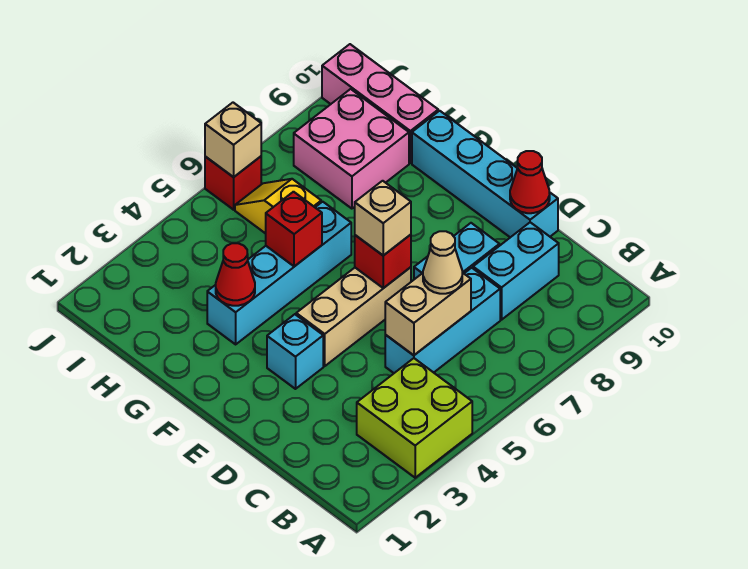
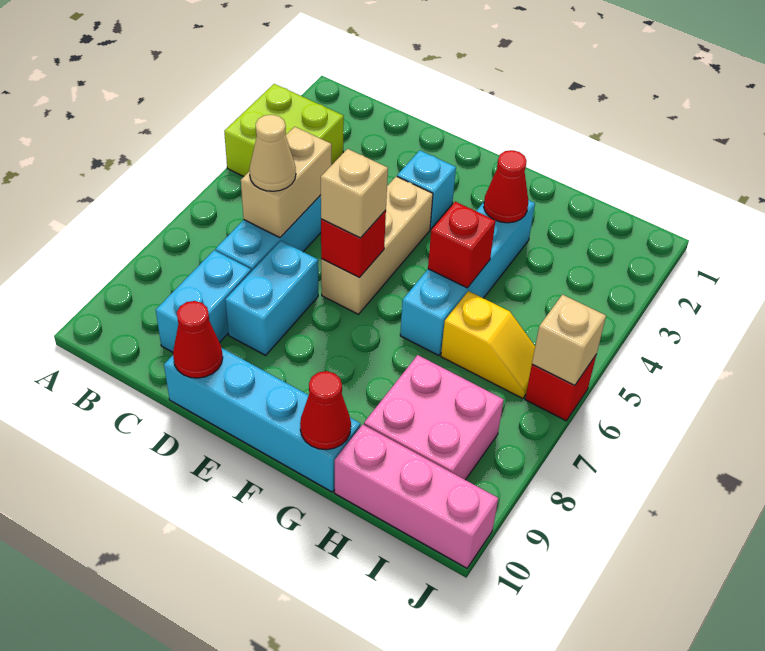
none -> red 1x1 cone [300,371,351,450]

